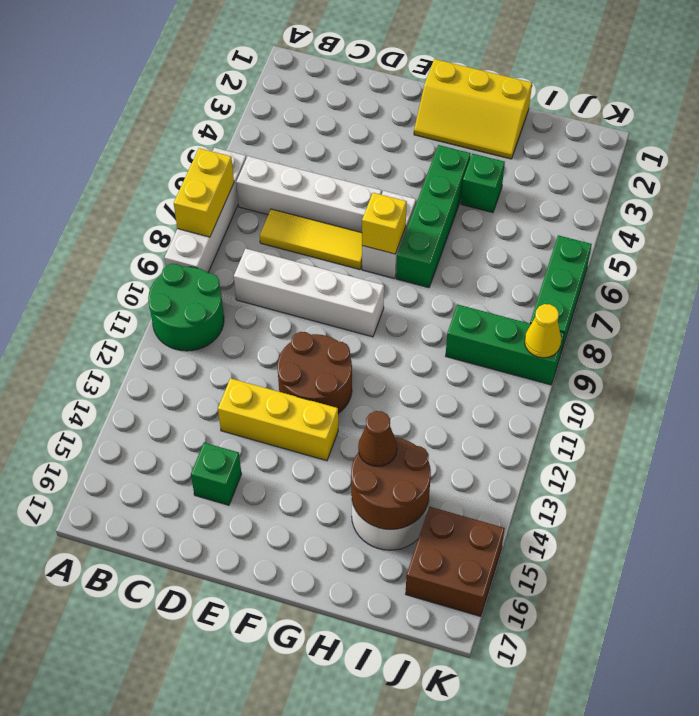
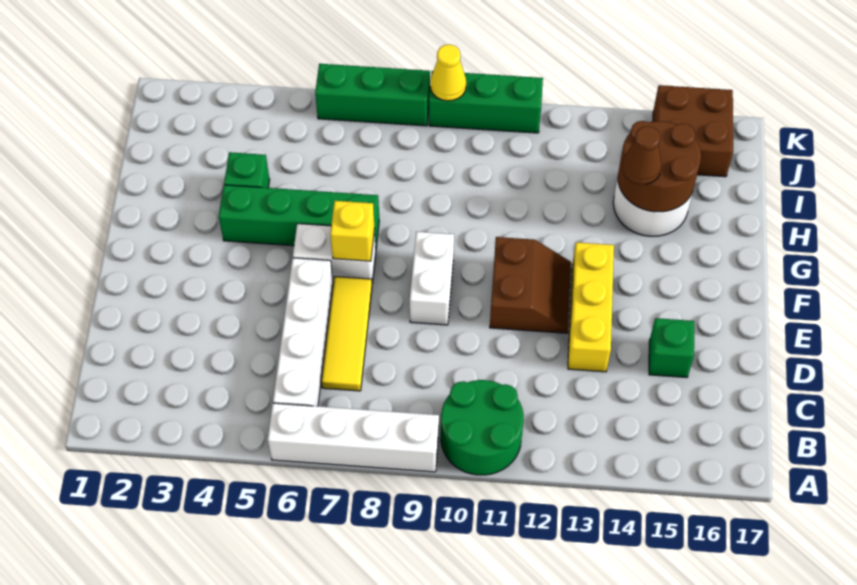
yellow 1x2 brick [174,148,234,237] -> none
white 1x4 brick [234,248,384,337] -> white 1x2 brick [410,232,454,325]
brown 2x2 round brick [277,332,352,413] -> brown 2x2 slope [490,237,571,333]
yellow 2x3 slope [414,59,532,159] -> none
green 1x3 brick [446,304,564,385] -> green 1x3 brick turned to [429,71,543,133]

